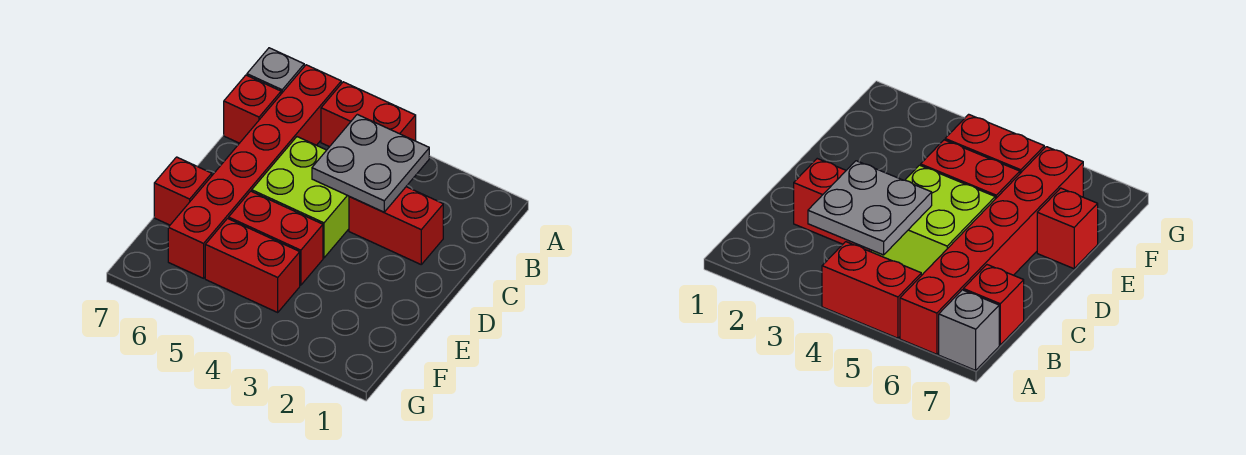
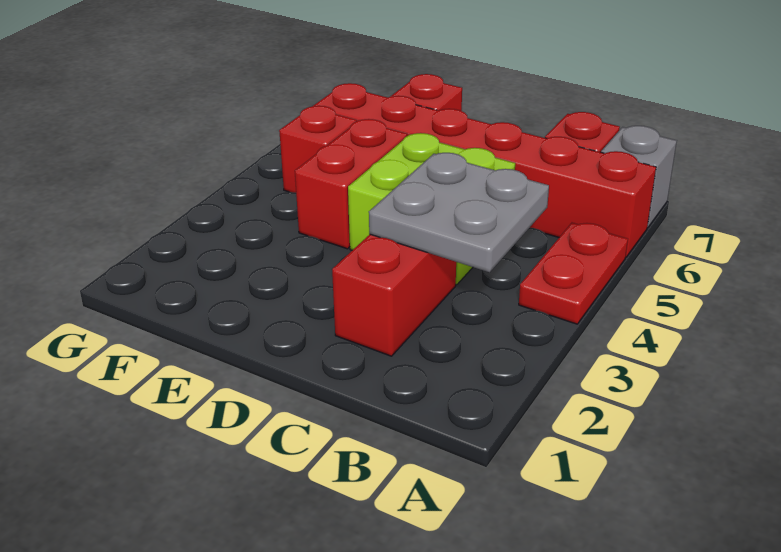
red 1x2 brick [321,82,416,147] -> red 1x2 plate [519,223,628,324]
red 1x2 brick [205,219,300,312] -> red 1x1 brick [279,106,357,193]

